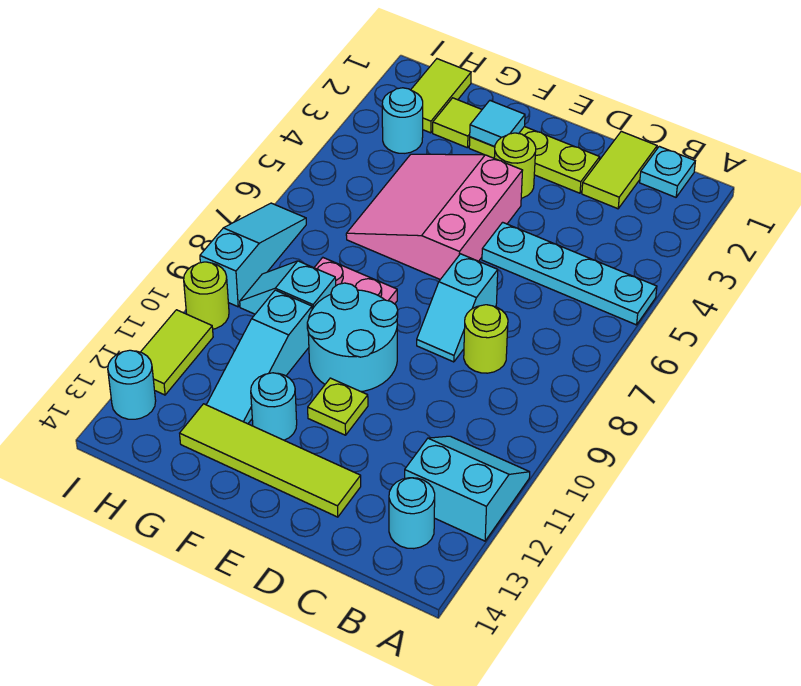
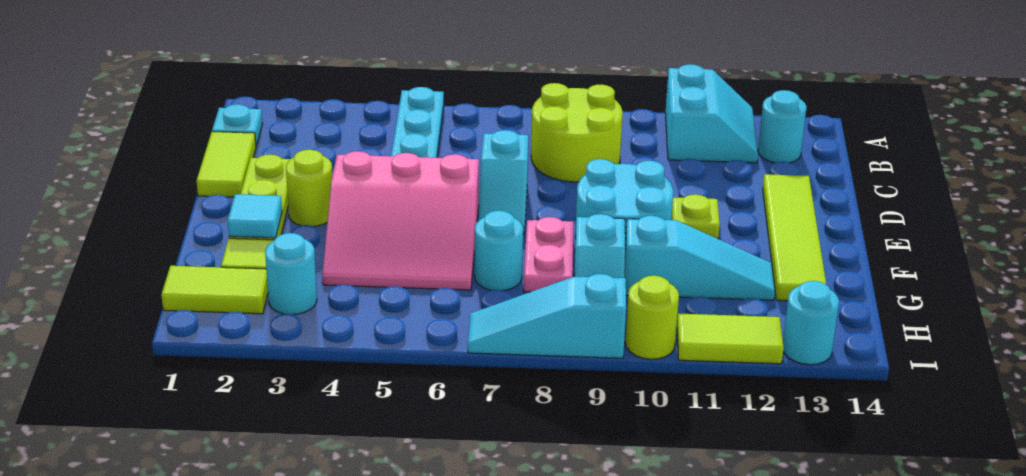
cyan 2x2 slope [405,436,530,541] -> cyan 2x2 slope turned to [665,64,758,163]
lime 1x2 tile [582,131,657,209] -> lime 1x2 tile turned to [197,132,256,197]
lime 1x1 round brick [464,305,508,373] -> lime 2x2 round brick [531,83,623,182]
cyan 1x2 slope [417,254,498,362] -> cyan 1x2 slope turned to [479,130,528,234]
cyan 1x1 round brick [251,373,297,440] -> cyan 1x1 round brick moved to [475,211,523,291]

